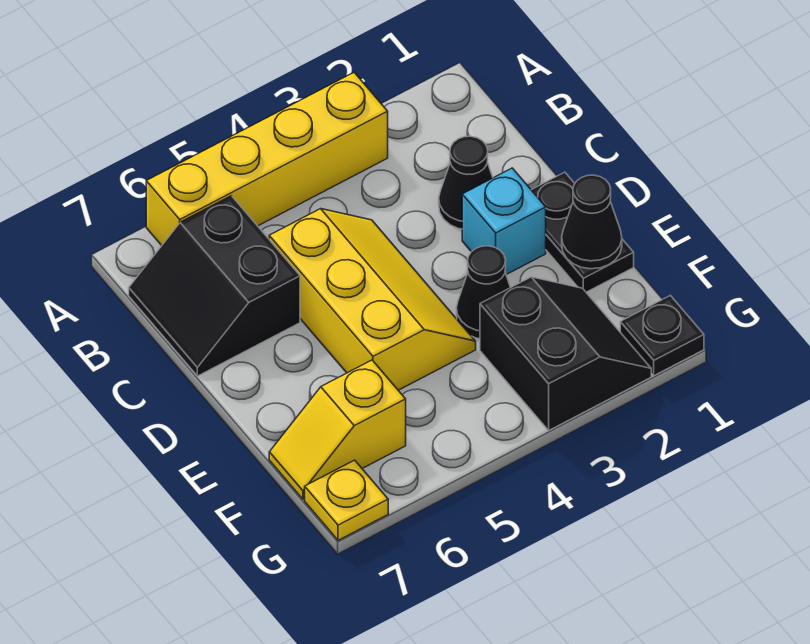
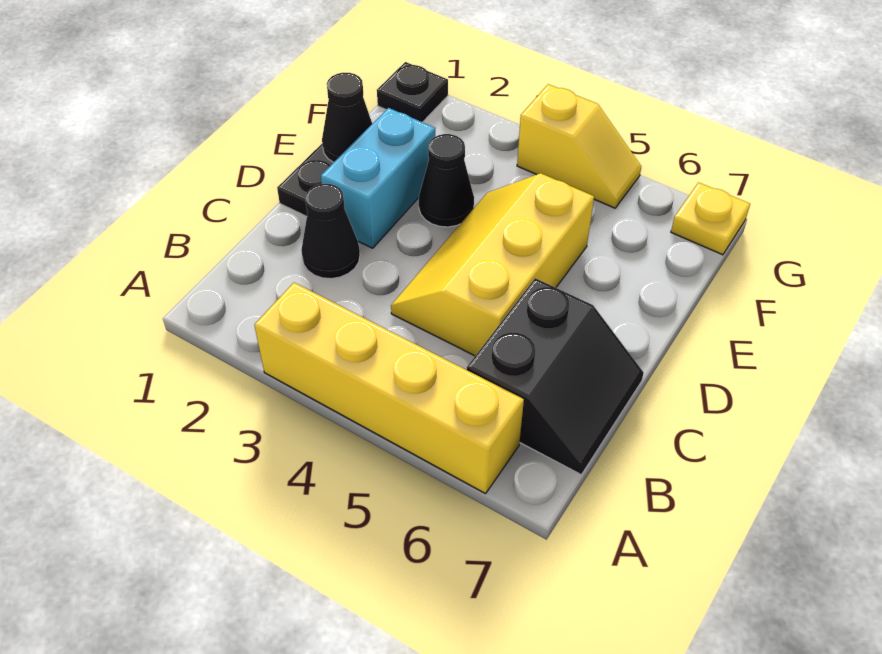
cyan 1x1 brick [462,168,546,275] -> cyan 1x2 brick [321,108,435,248]
black 2x2 slope [480,277,651,430] -> none
yellow 1x2 slope [269,360,406,499] -> yellow 1x2 slope moved to [517,84,641,208]

